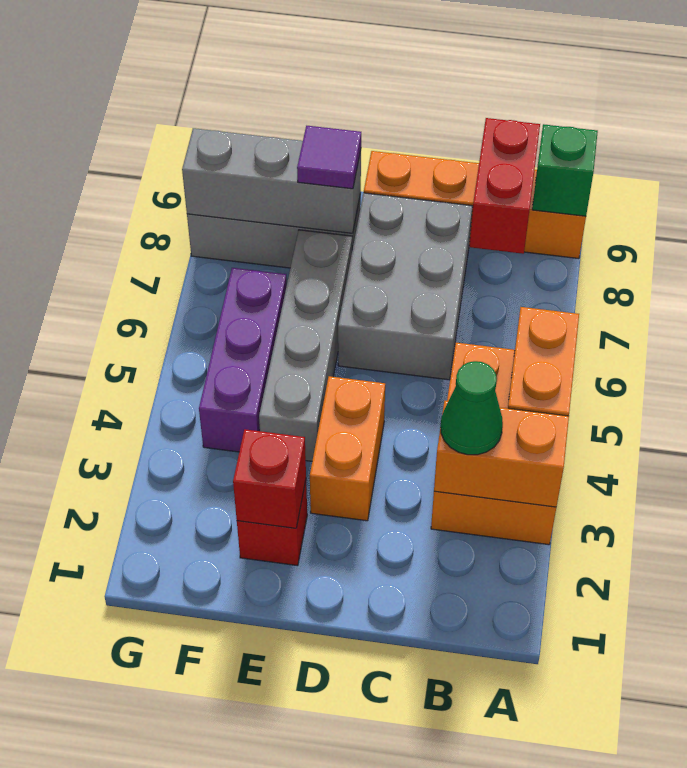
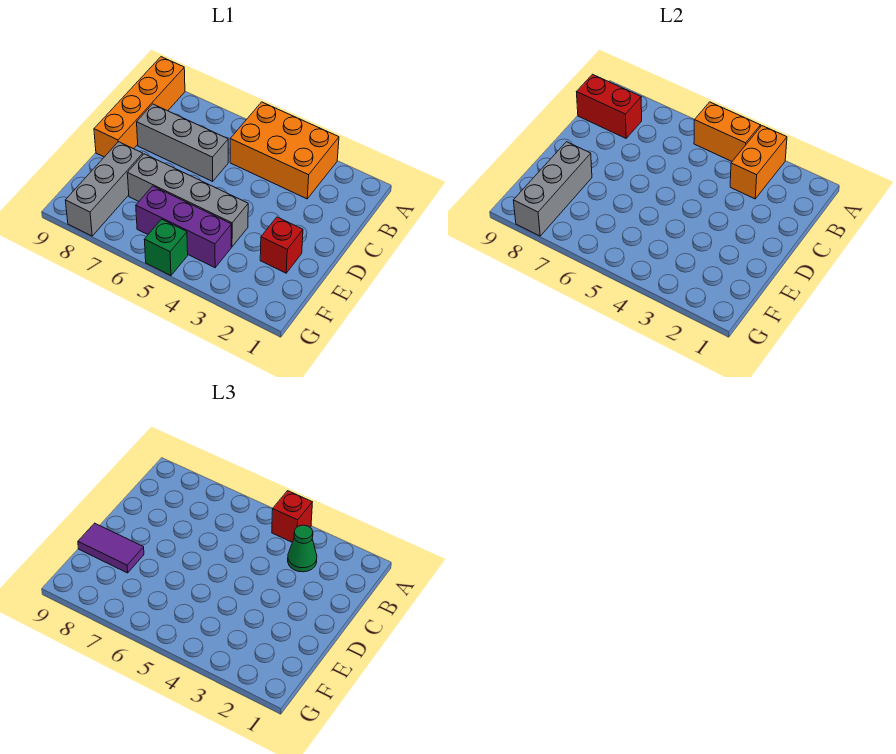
green 1x1 brick [532,124,598,216] -> green 1x1 brick moved to [144,219,188,276]
grey 2x3 brick [338,193,473,380] -> grey 1x3 brick [137,104,228,181]
orange 1x2 brick [310,376,385,521] -> none
red 1x1 brick [233,429,306,528] -> red 1x1 brick moved to [272,491,312,542]
purple 1x1 tile [297,126,361,189] -> purple 1x2 tile [78,523,144,573]

